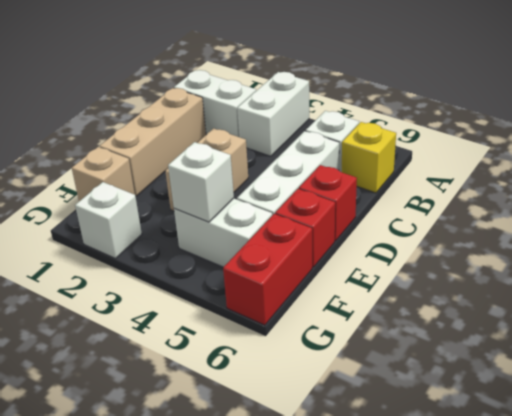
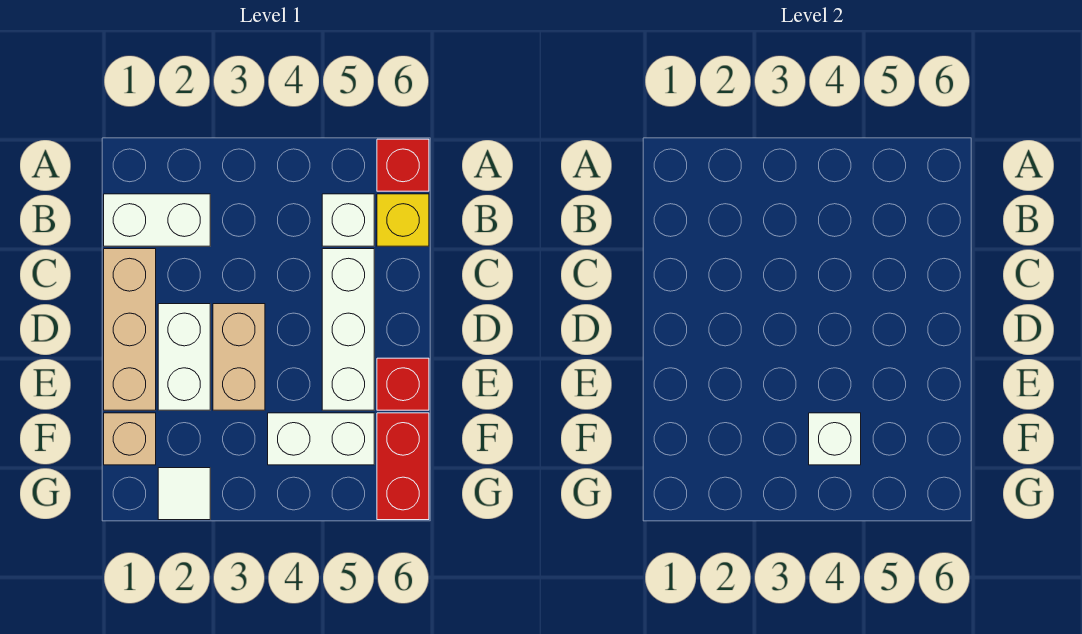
white 1x2 brick [237,72,309,156] -> white 1x2 brick moved to [158,304,210,410]
red 1x1 brick [299,165,357,241] -> red 1x1 brick moved to [377,139,429,191]
white 1x1 brick [75,182,142,258] -> white 1x1 tile [158,468,210,520]

